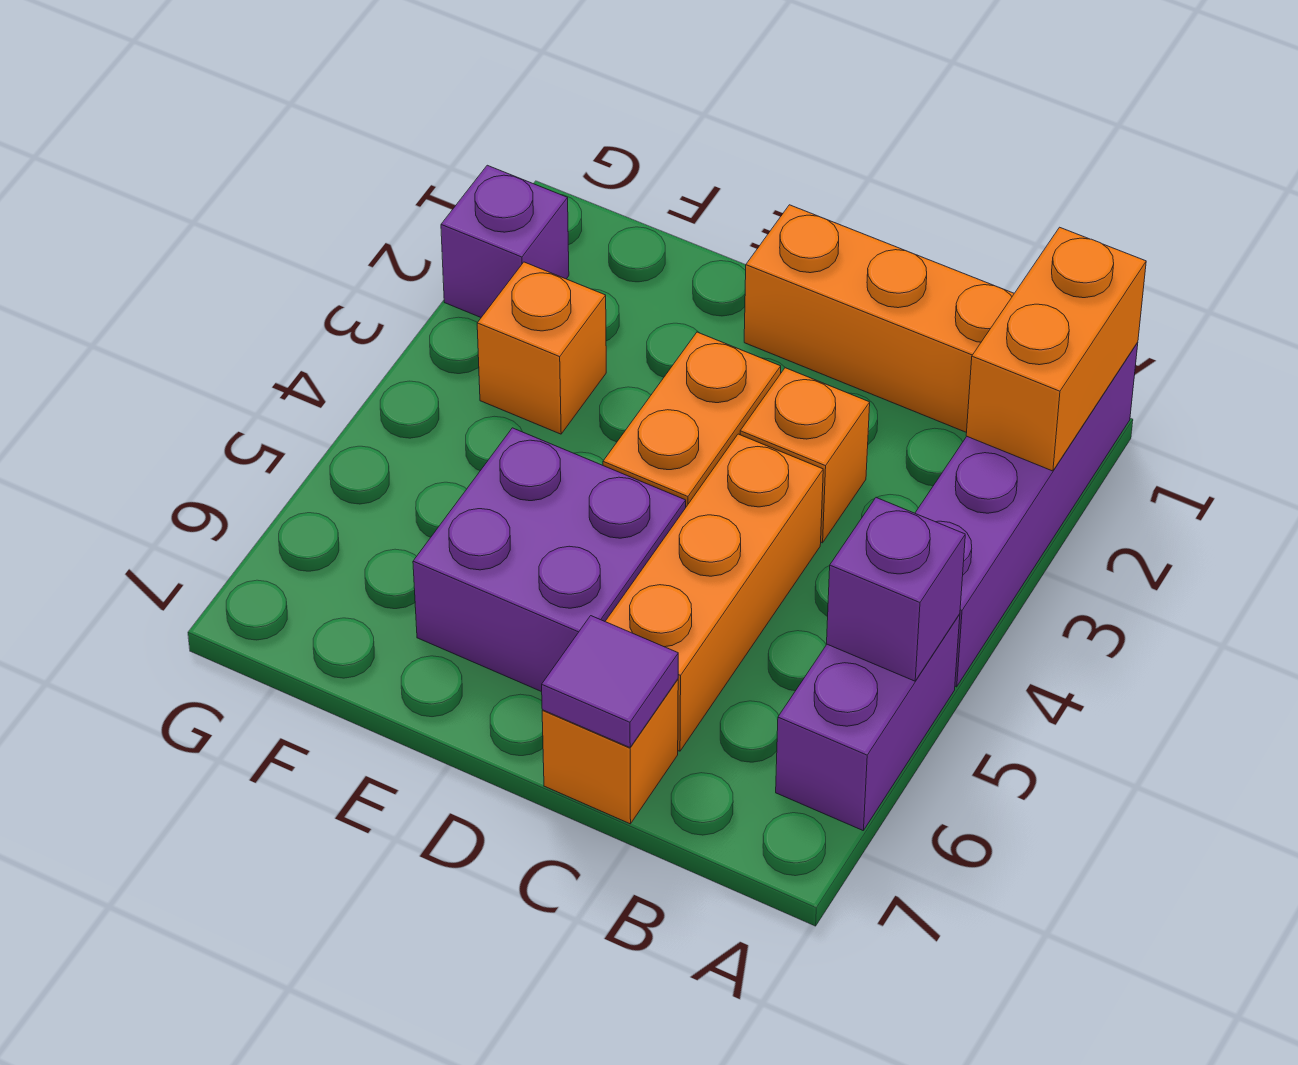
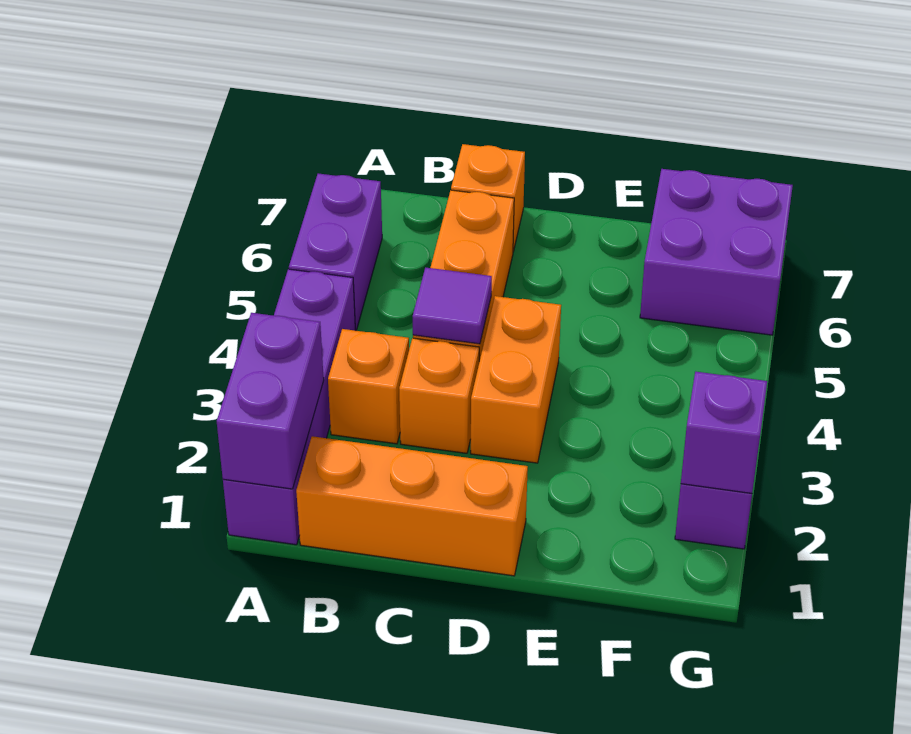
orange 1x2 brick [966,227,1146,471] -> purple 1x2 brick [217,313,324,489]
purple 1x1 brick [827,498,965,681] -> purple 1x1 brick moved to [681,372,767,493]
purple 1x1 tile [542,616,678,747] -> purple 1x1 tile moved to [413,267,492,344]
purple 2x2 brick [413,428,686,692] -> purple 2x2 brick moved to [640,169,793,335]
orange 1x1 brick [477,262,606,434] -> orange 1x1 brick moved to [328,329,409,444]

